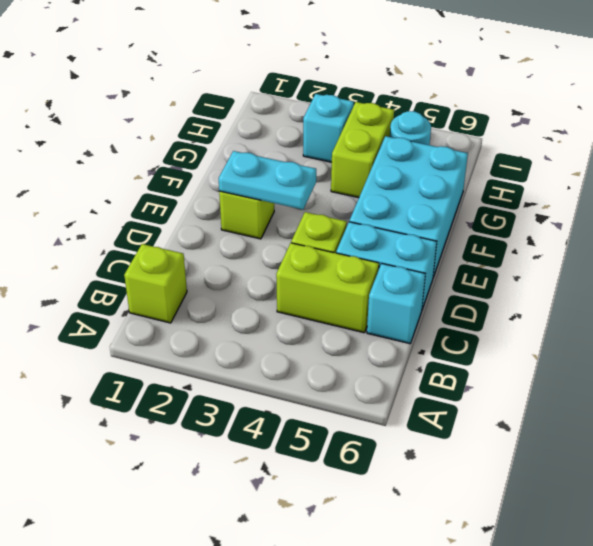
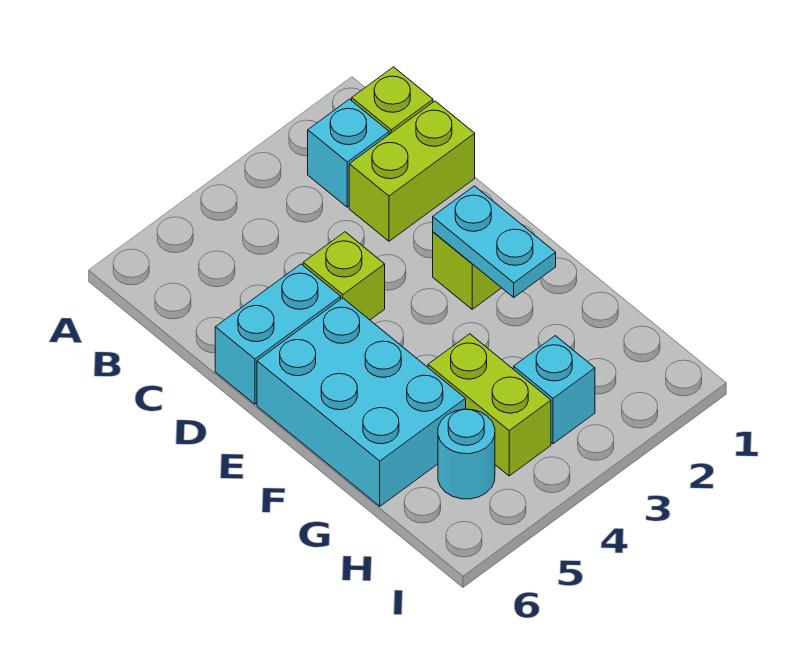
lime 1x2 brick [276,243,379,333] -> lime 1x2 brick moved to [349,101,475,241]
cyan 1x1 brick [367,263,425,344] -> cyan 1x1 brick moved to [308,99,389,207]
cyan 1x2 plate [219,151,316,209] -> cyan 1x2 plate turned to [433,186,556,297]

